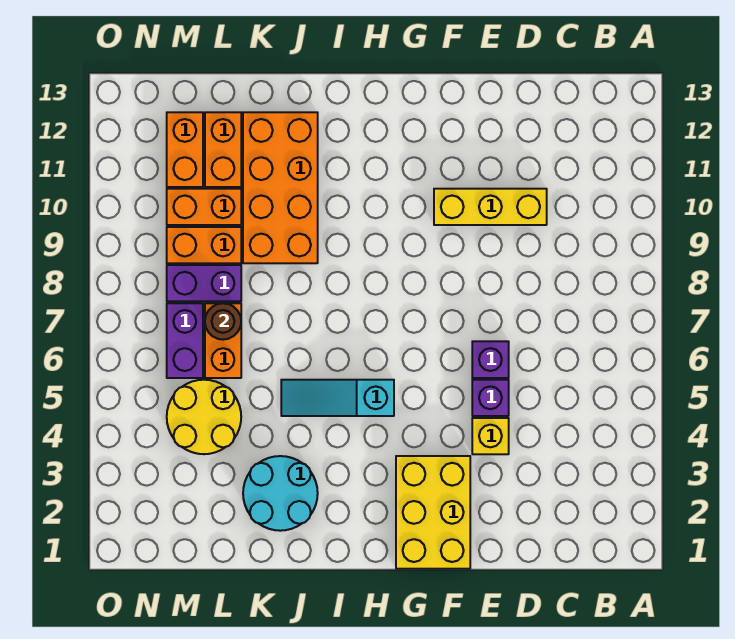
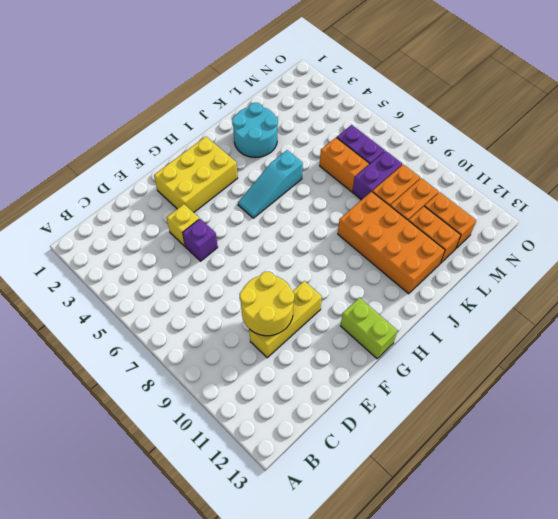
purple 1x1 brick [472,341,509,378] -> none
yellow 2x3 brick [396,456,470,569] -> yellow 2x3 brick turned to [154,137,238,213]
none -> lime 1x2 brick [341,298,398,359]
cyan 1x3 slope [281,380,394,416] -> cyan 1x3 slope turned to [238,150,303,218]
yellow 2x2 round brick [167,380,241,454] -> yellow 2x2 round brick moved to [240,272,294,336]
brown 1x1 round brick [205,303,241,340] -> none

